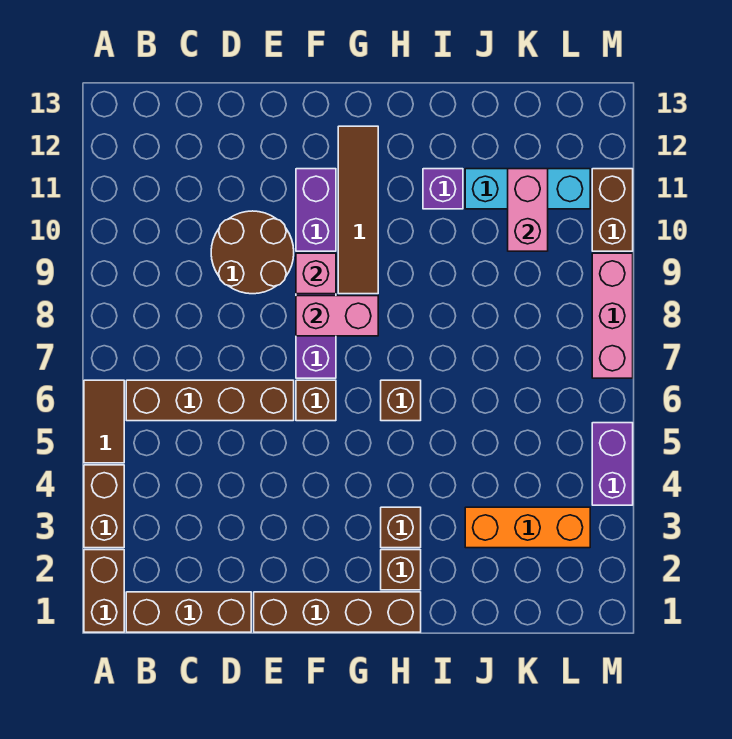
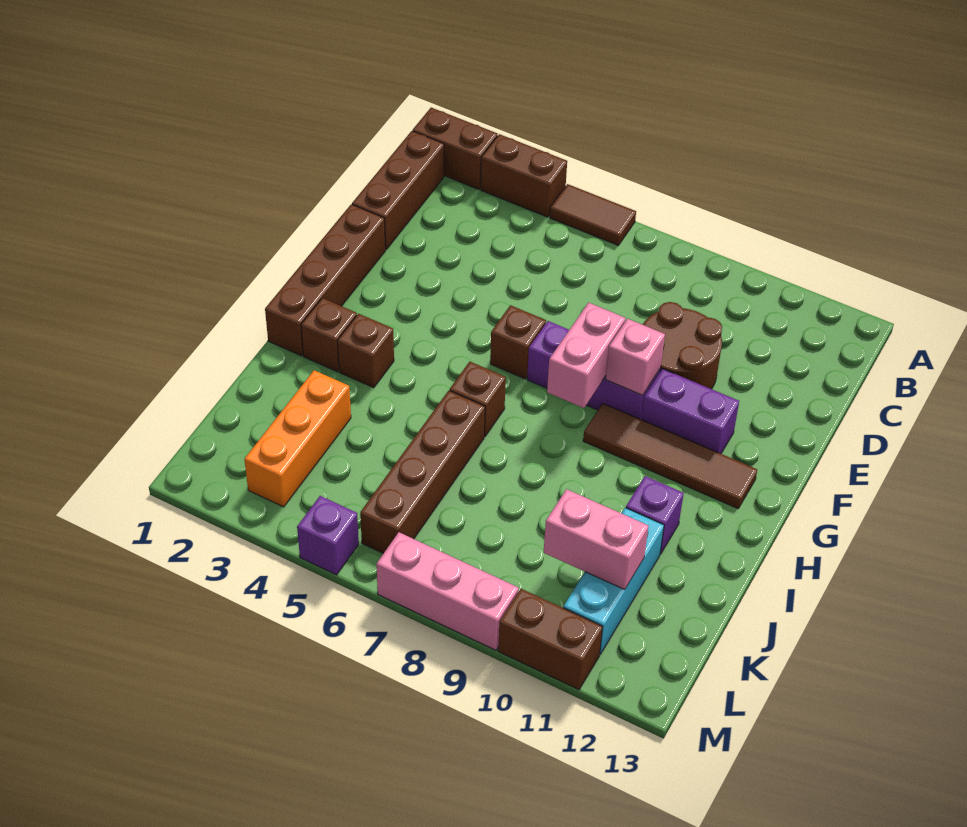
brown 1x4 brick [126,380,294,421] -> brown 1x4 brick moved to [360,391,485,553]
purple 1x2 brick [592,423,633,505] -> purple 1x1 brick [297,496,359,575]

